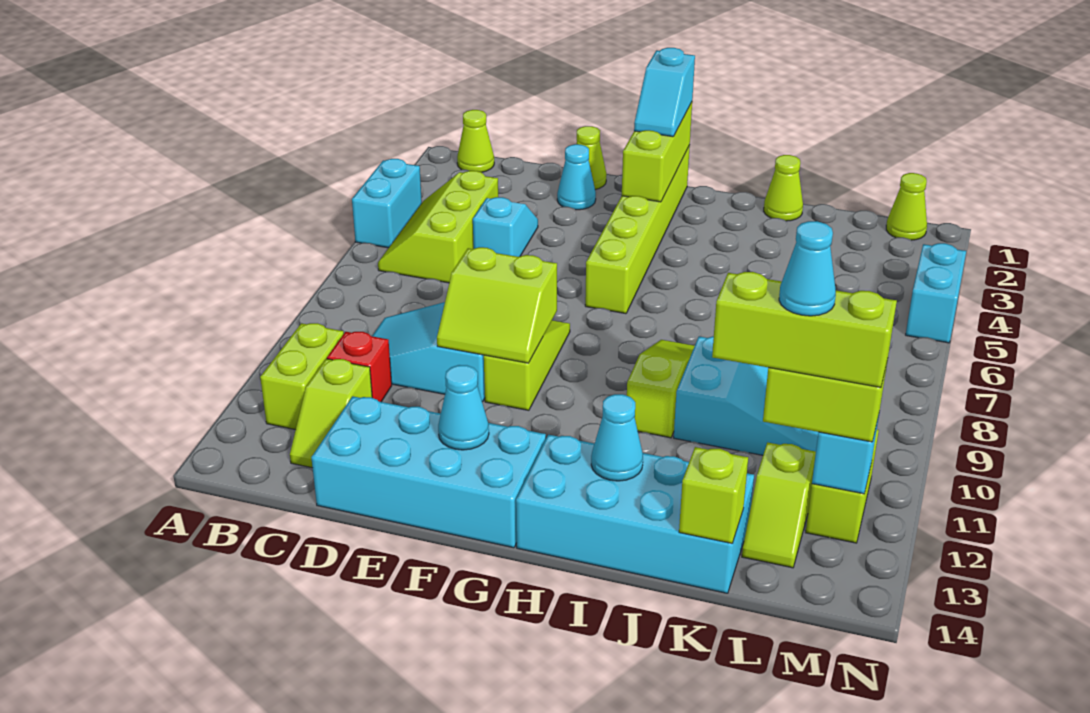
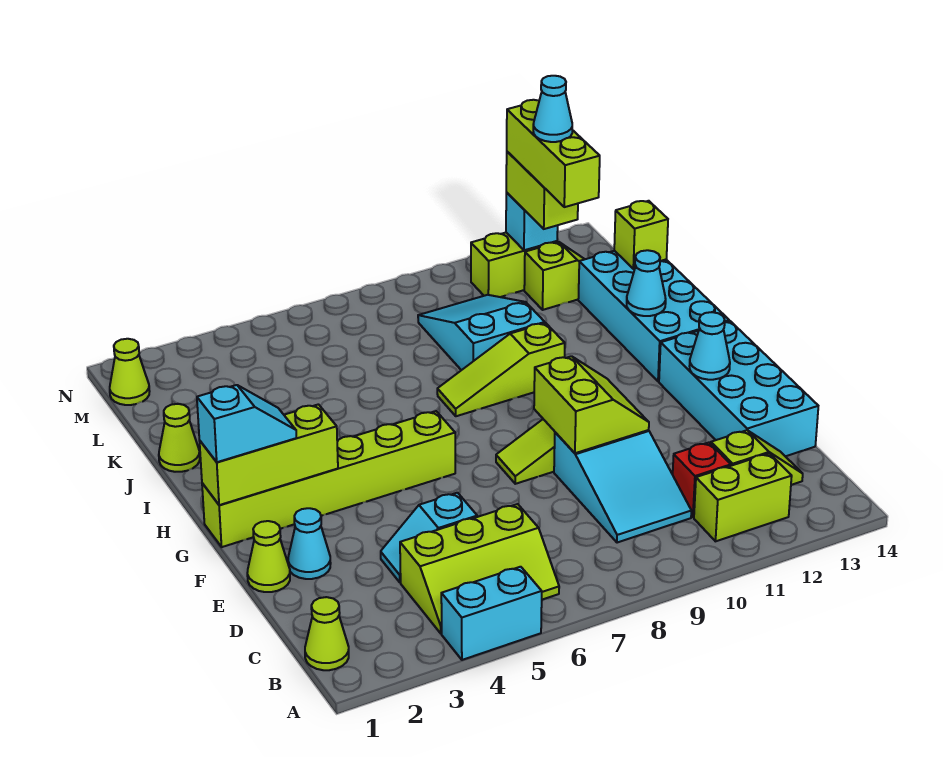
cyan 1x2 brick [906,243,966,343] -> none

